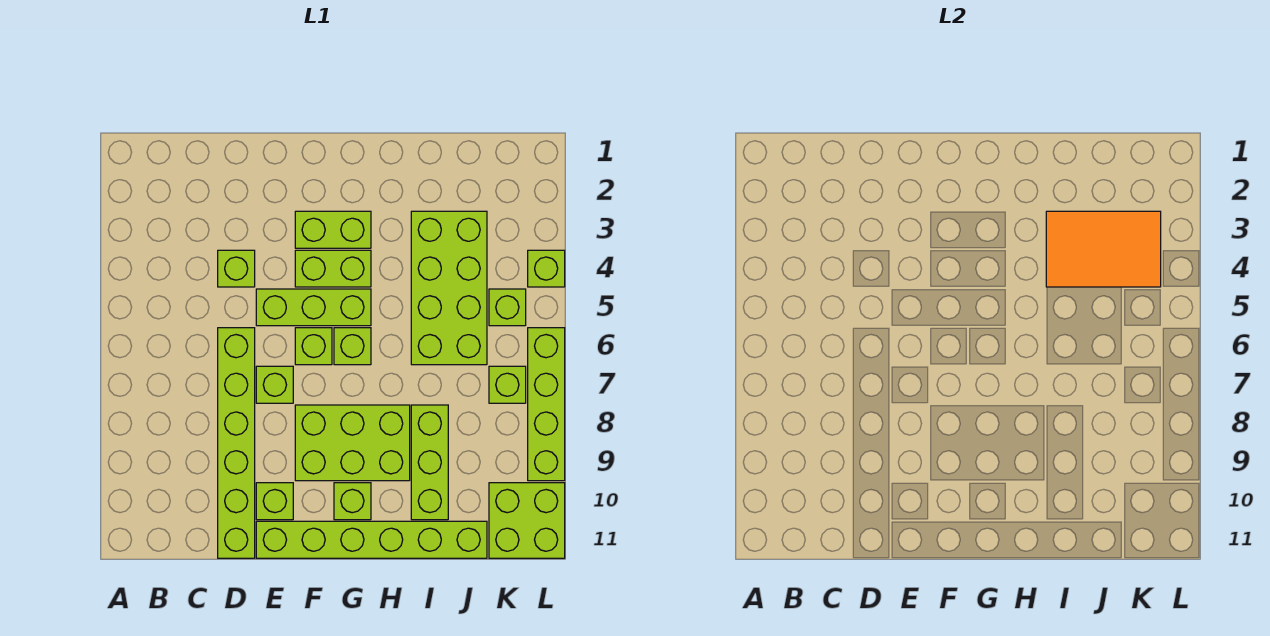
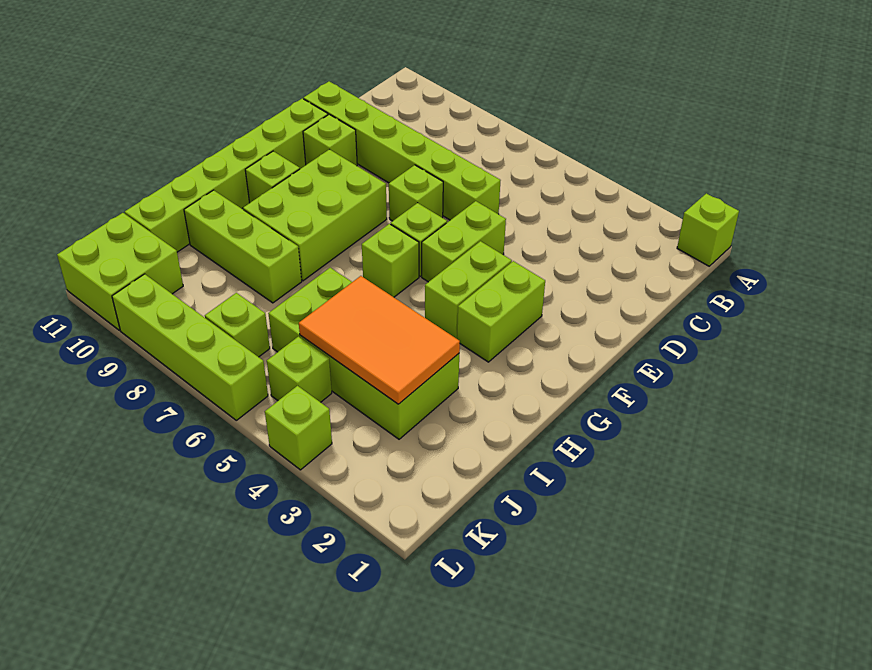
lime 1x1 brick [218,250,255,287] -> lime 1x1 brick moved to [677,193,739,266]
lime 1x3 brick [256,289,371,326] -> lime 1x2 brick [422,201,506,282]
orange 2x3 tile [1046,211,1161,287] -> orange 2x3 tile turned to [299,276,460,404]

